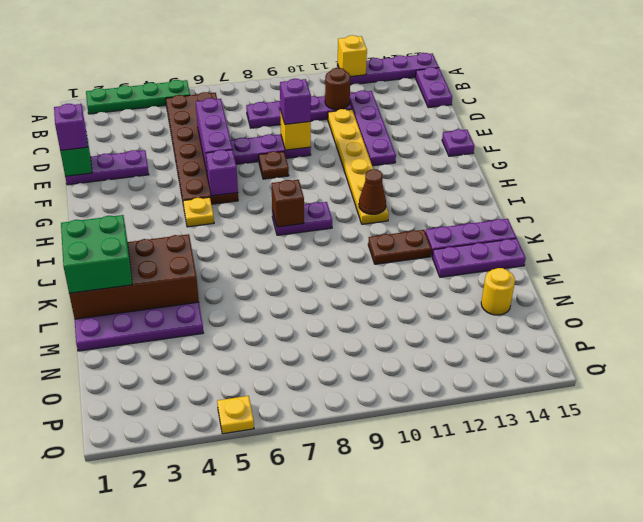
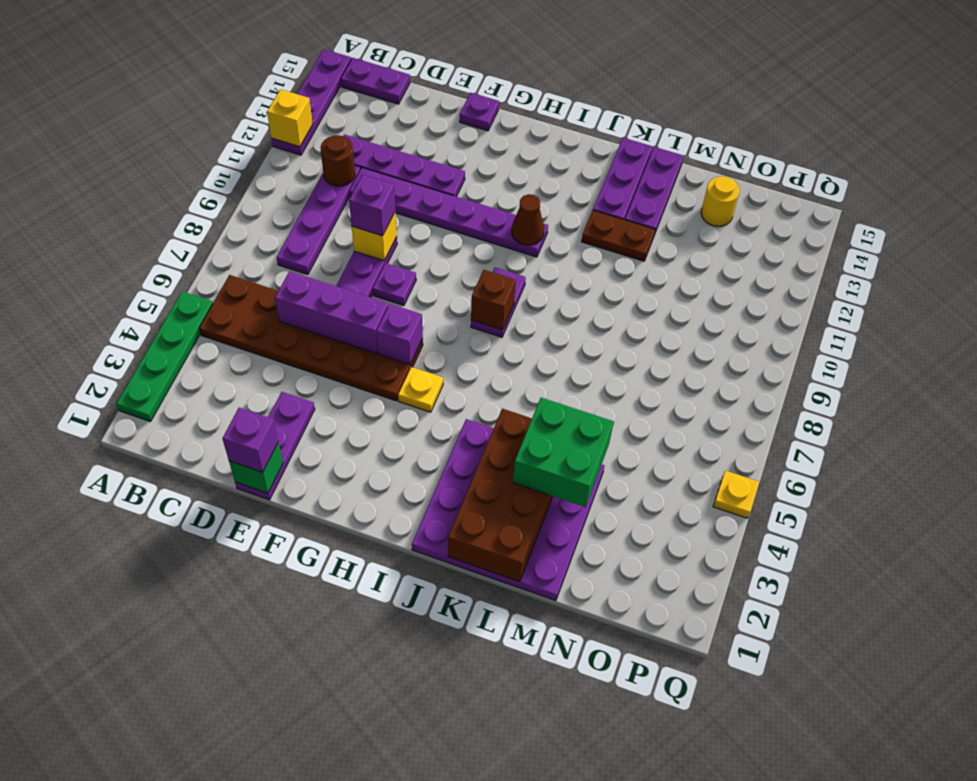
yellow 1x6 plate [328,109,389,224] -> purple 1x6 plate [349,168,548,257]
brown 1x1 plate [259,151,289,179] -> purple 1x1 plate [373,263,416,306]
green 2x2 brick [61,215,132,293] -> green 2x2 brick moved to [513,398,614,507]
brown 1x2 plate [368,230,431,264] -> brown 1x2 plate turned to [582,210,655,261]

